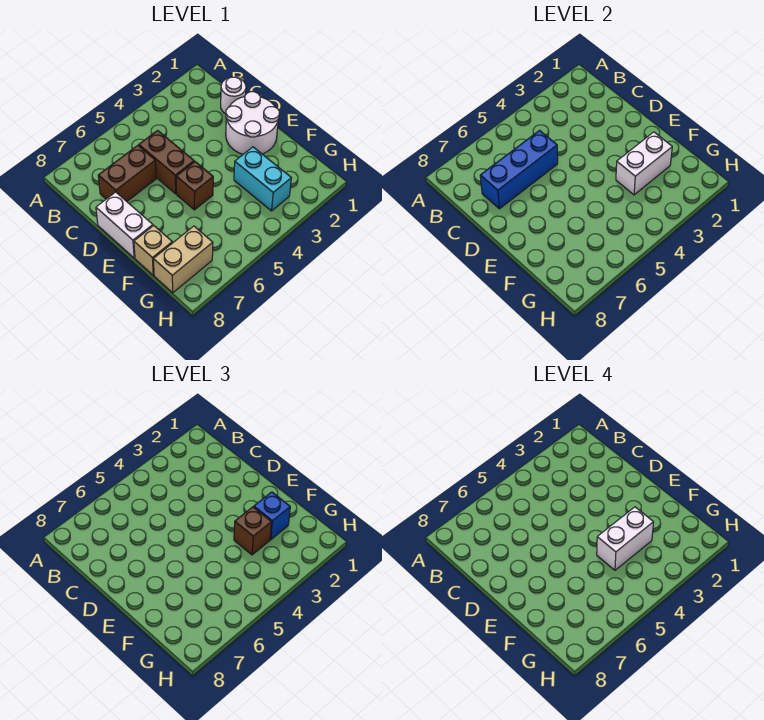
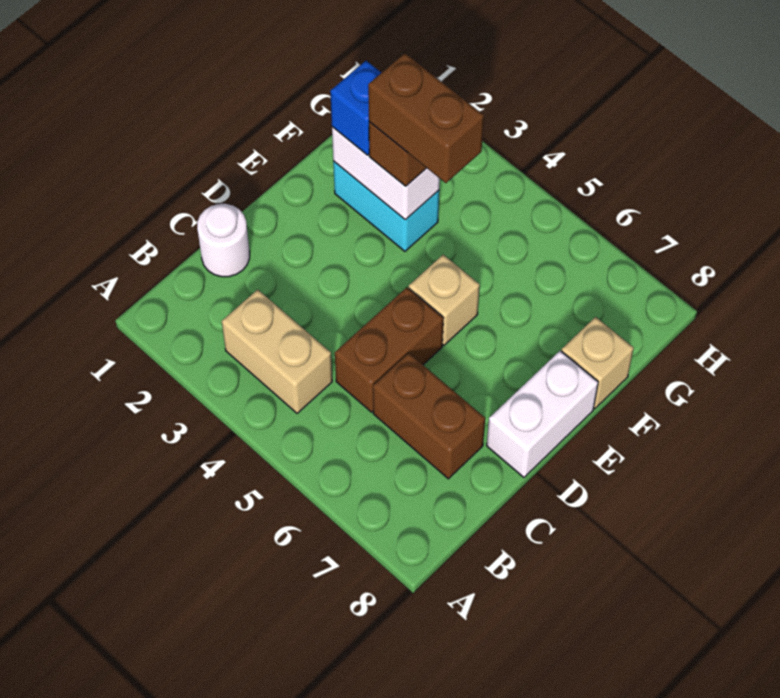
blue 1x3 brick [480,130,558,209] -> none
white 2x2 round brick [226,92,279,154] -> none
brown 1x1 brick [176,162,213,210] -> tan 1x1 brick [409,255,480,345]
cyan 1x2 brick [234,147,291,211] -> cyan 1x2 brick turned to [333,161,439,251]
white 1x2 brick [597,507,654,570] -> brown 1x2 brick [368,53,484,183]
tan 1x2 brick [153,226,213,293] -> tan 1x2 brick moved to [222,290,332,413]

